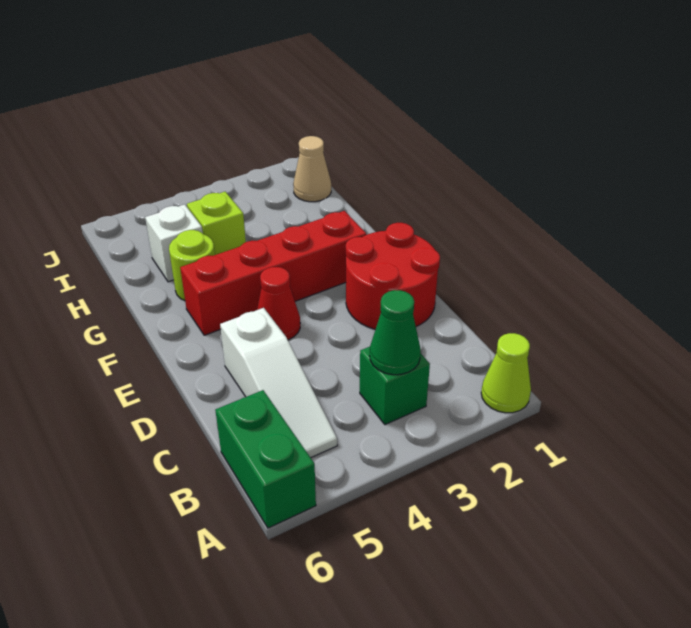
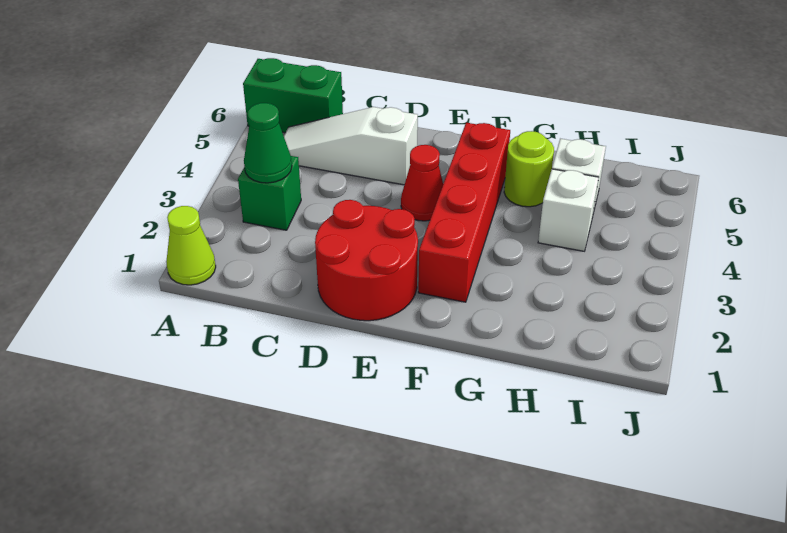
lime 1x1 brick [187,192,246,255] -> white 1x1 brick [538,169,599,251]
tan 1x1 cone [293,136,331,202] -> none

